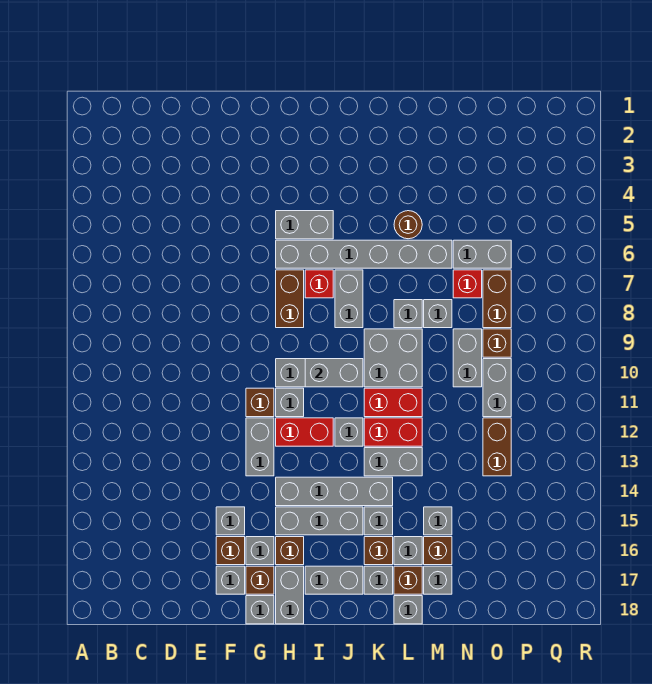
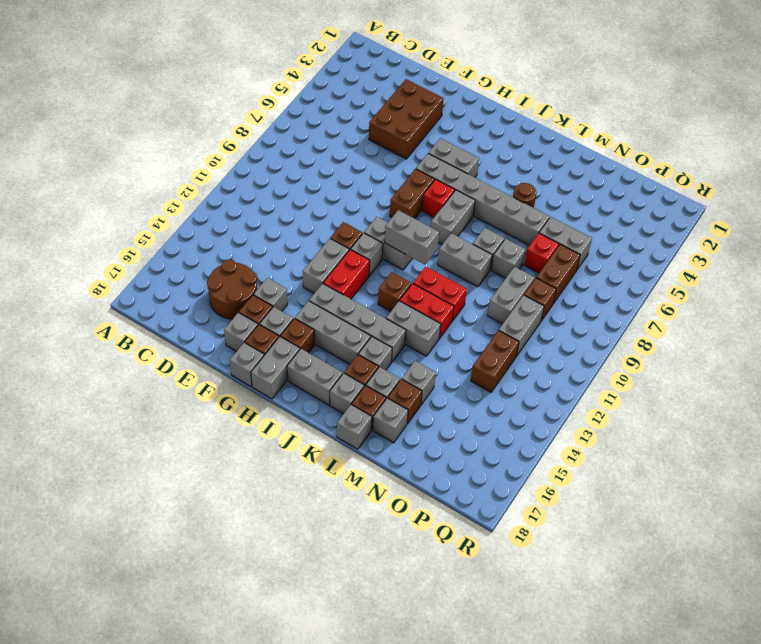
none -> brown 2x2 round brick [207,259,257,319]
none -> brown 2x3 brick [369,79,444,159]
red 1x2 brick [276,418,333,446] -> red 1x2 brick turned to [323,249,370,299]
grey 1x1 brick [335,418,363,446] -> brown 1x1 brick [378,272,411,311]
grey 2x2 brick [364,329,422,387] -> grey 1x2 brick [438,233,492,287]

